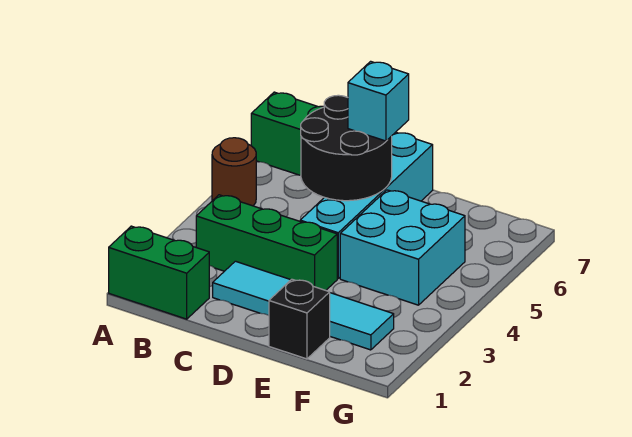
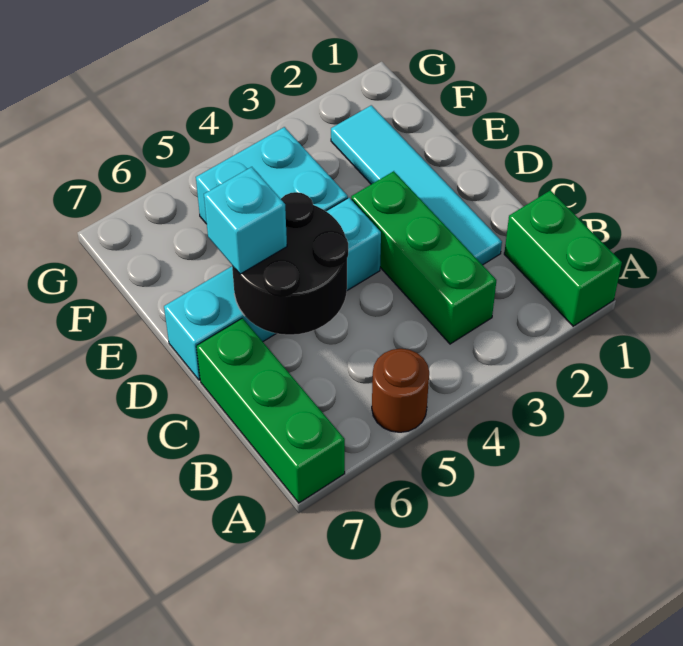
black 1x1 brick [269,279,330,359] -> none

